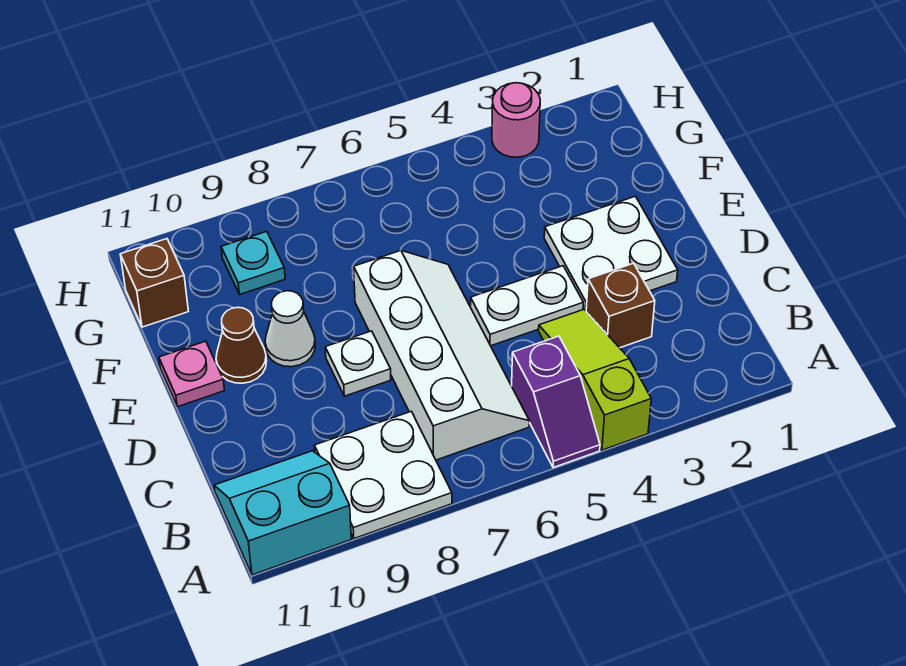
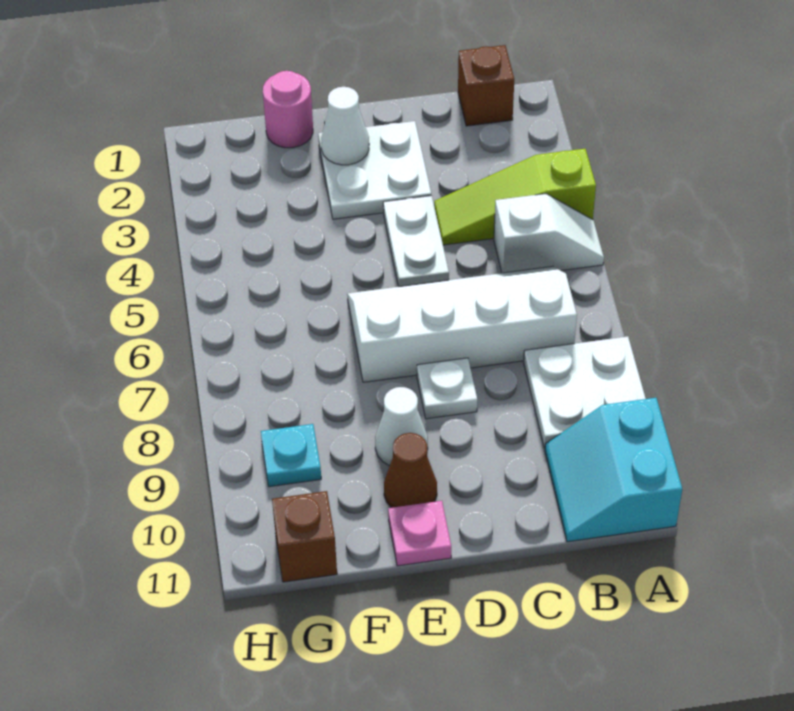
purple 1x2 slope [512,336,600,468] -> white 1x2 slope [494,194,604,273]
brown 1x1 brick [586,263,655,348] -> brown 1x1 brick moved to [458,45,514,126]
none -> white 1x1 cone [321,87,369,165]
pink 1x1 round brick [492,83,540,157] -> pink 1x1 round brick moved to [263,71,313,148]

